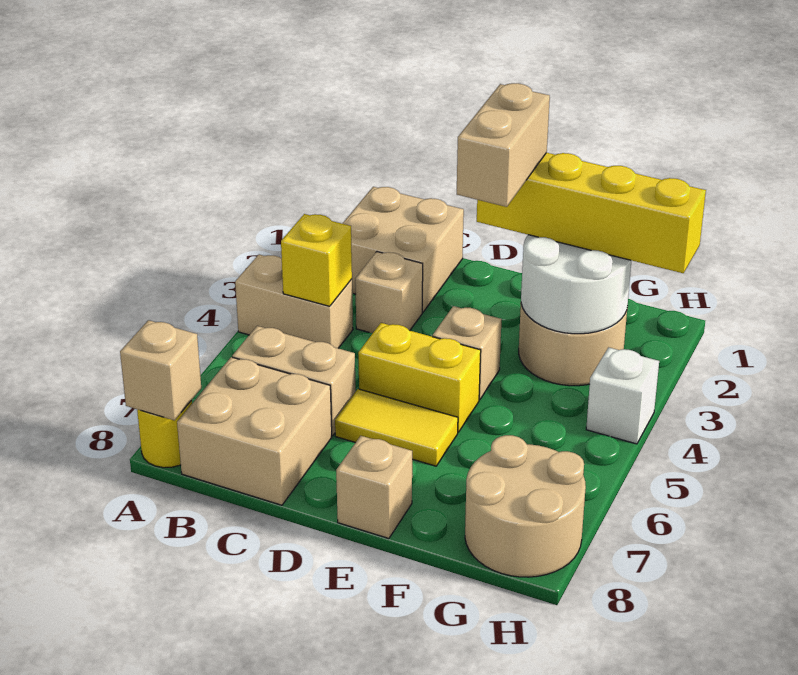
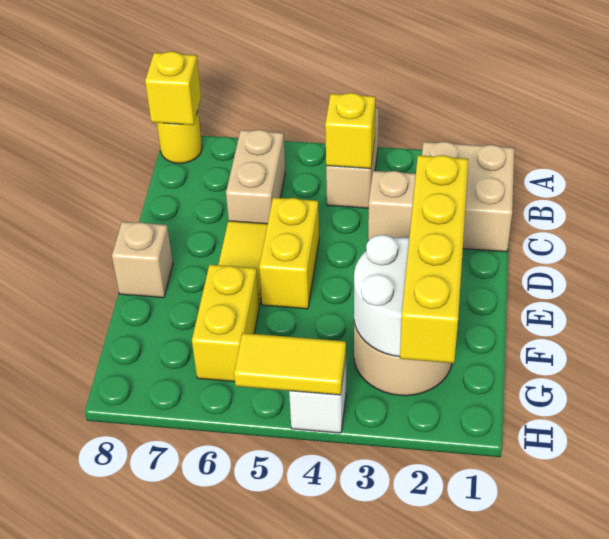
tan 1x1 brick [120,320,201,420] -> yellow 1x1 brick [145,51,201,125]
tan 2x2 brick [177,357,332,505] -> none
tan 1x2 brick [457,83,550,207] -> none
tan 1x1 brick [433,306,502,400] -> none
none -> yellow 1x2 brick [192,265,259,382]
tan 2x2 round brick [465,435,586,577] -> none
none -> yellow 1x2 tile [234,333,346,395]

